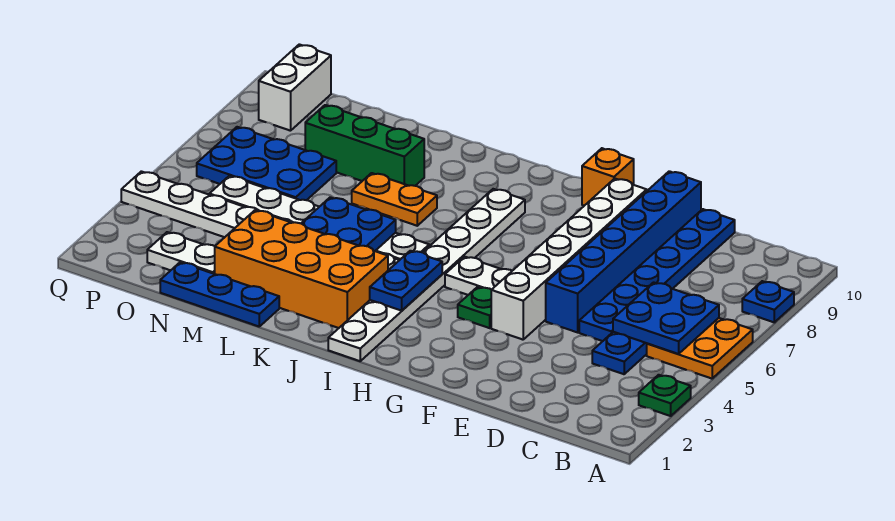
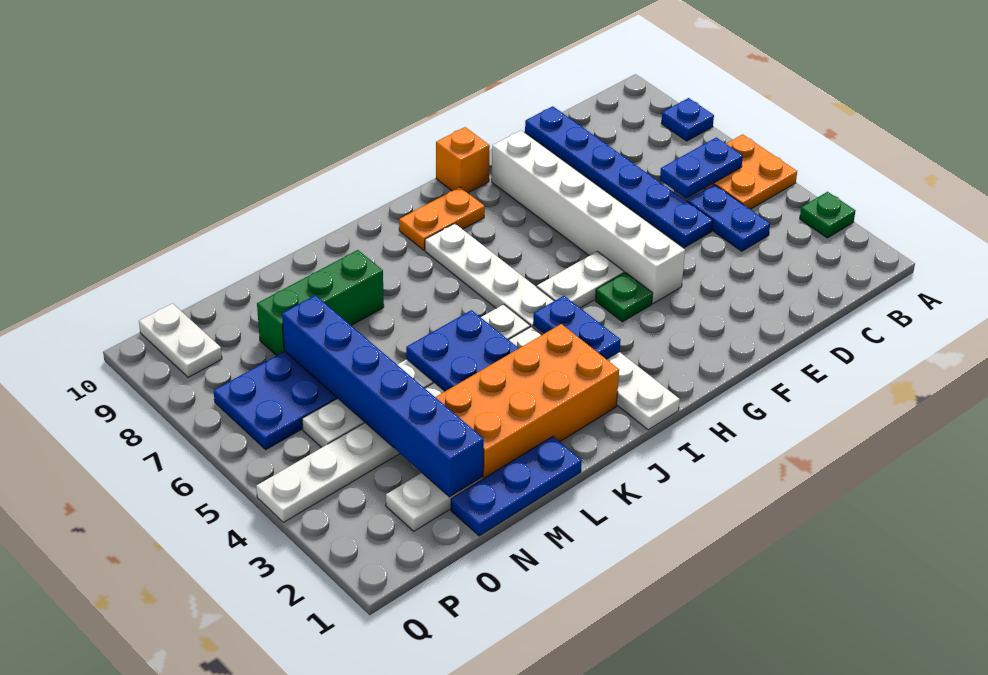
blue 2x2 plate [613,282,719,354] -> blue 1x2 plate [660,137,743,198]
blue 1x6 brick [546,171,701,332] -> blue 1x6 brick moved to [282,295,484,497]
orange 1x2 plate [352,173,437,226] -> orange 1x2 plate moved to [399,187,485,250]
white 1x2 brick [259,44,331,131] -> white 1x2 plate [139,303,222,377]

